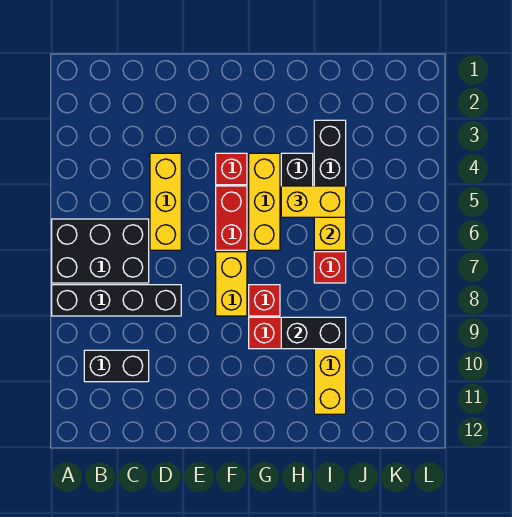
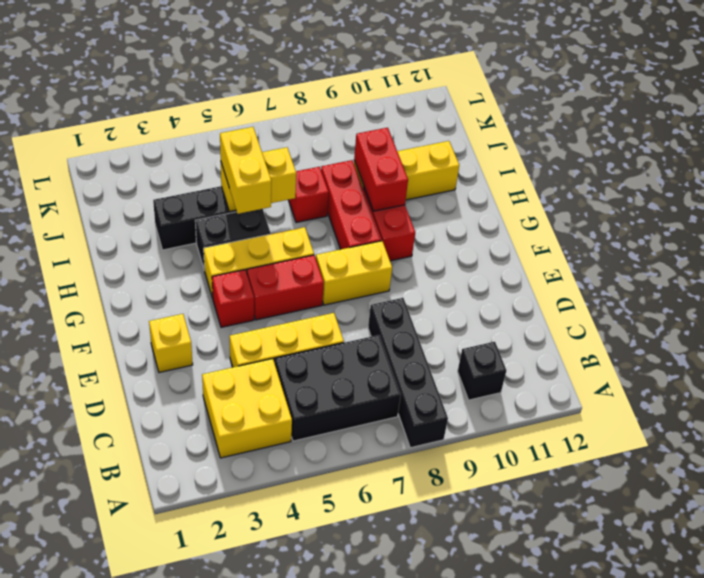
black 2x3 brick [52,219,149,283] -> black 2x3 brick turned to [275,335,401,441]
none -> yellow 2x2 brick [202,359,292,458]
black 1x2 brick [84,350,149,382] -> black 1x1 brick [458,342,506,400]
none -> yellow 1x1 brick [149,314,193,372]
red 1x1 brick [249,285,280,316] -> red 1x3 brick [321,160,382,249]
black 1x2 brick [281,317,346,349] -> red 1x2 brick [354,128,408,211]

